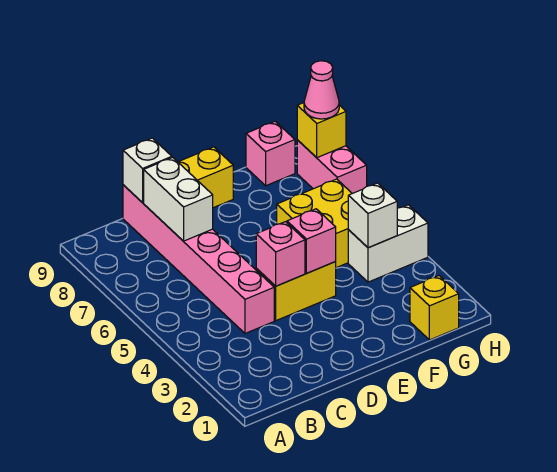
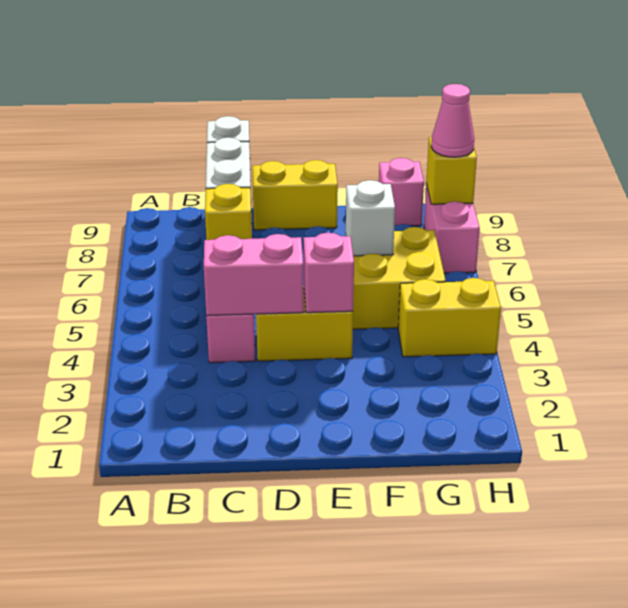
pink 1x1 brick [256,222,305,286] -> pink 1x2 brick [204,234,304,316]
yellow 1x1 brick [410,276,459,340] -> yellow 1x1 brick moved to [205,184,252,240]
white 1x2 brick [348,205,428,282] -> yellow 1x2 brick [398,278,501,357]
white 1x1 brick [348,183,397,248] -> white 1x1 brick moved to [346,180,395,256]

